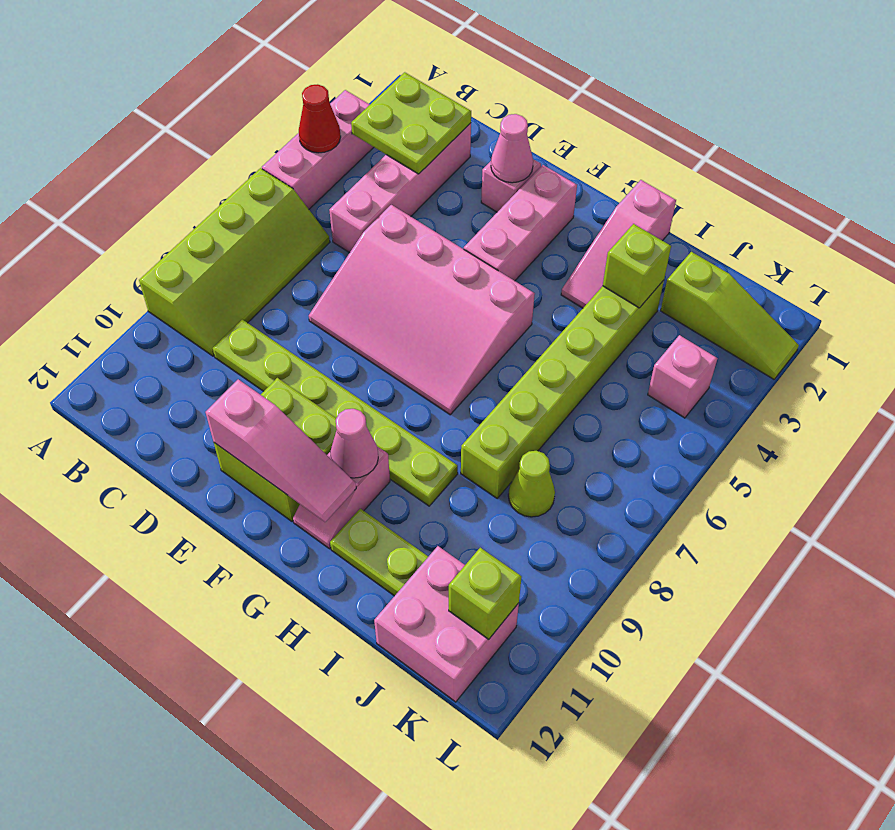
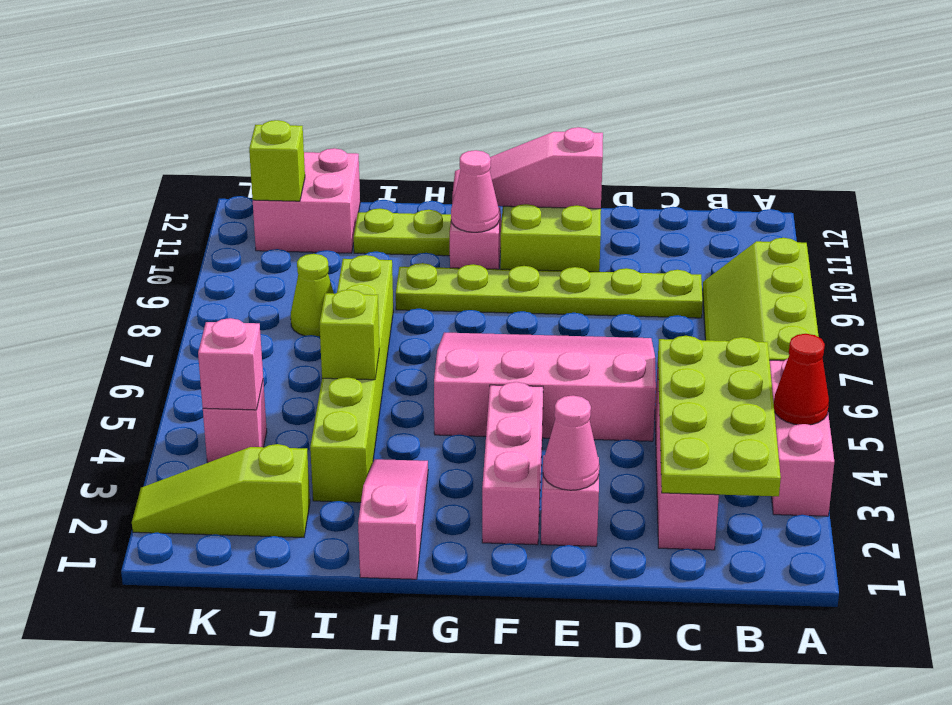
lime 2x2 plate [351,72,471,174] -> lime 2x4 plate [658,336,781,496]
lime 1x1 brick [603,224,671,308] -> lime 1x1 brick moved to [319,290,379,380]
none -> pink 1x1 brick [198,318,263,410]

